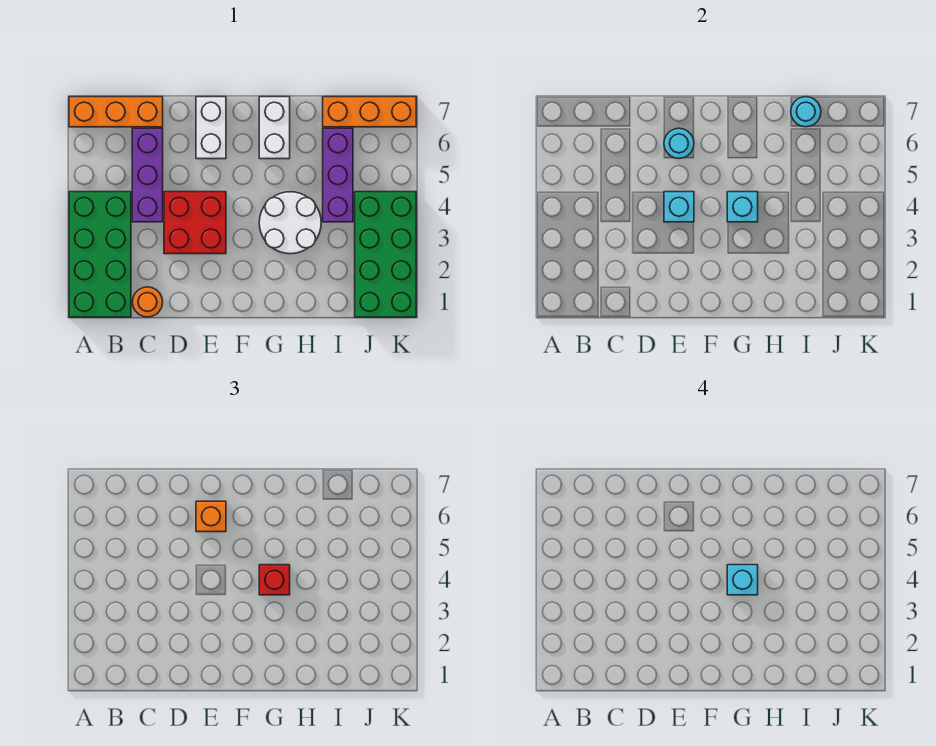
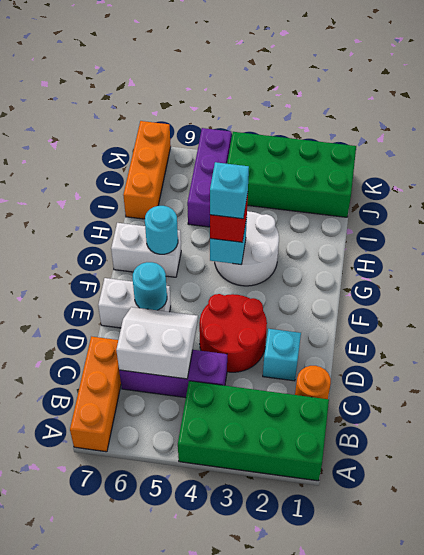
none -> white 2x2 slope [116,307,198,379]
red 2x2 brick [164,192,226,254] -> red 2x2 round brick [199,294,267,372]
cyan 1x1 brick [664,192,694,222] -> cyan 1x1 brick moved to [263,329,301,381]
orange 1x1 brick [196,501,226,532] -> none
purple 1x3 brick [323,128,353,222] -> purple 1x3 brick turned to [187,128,231,227]
cyan 1x1 round brick [791,97,821,127] -> cyan 1x1 round brick moved to [145,206,178,254]

